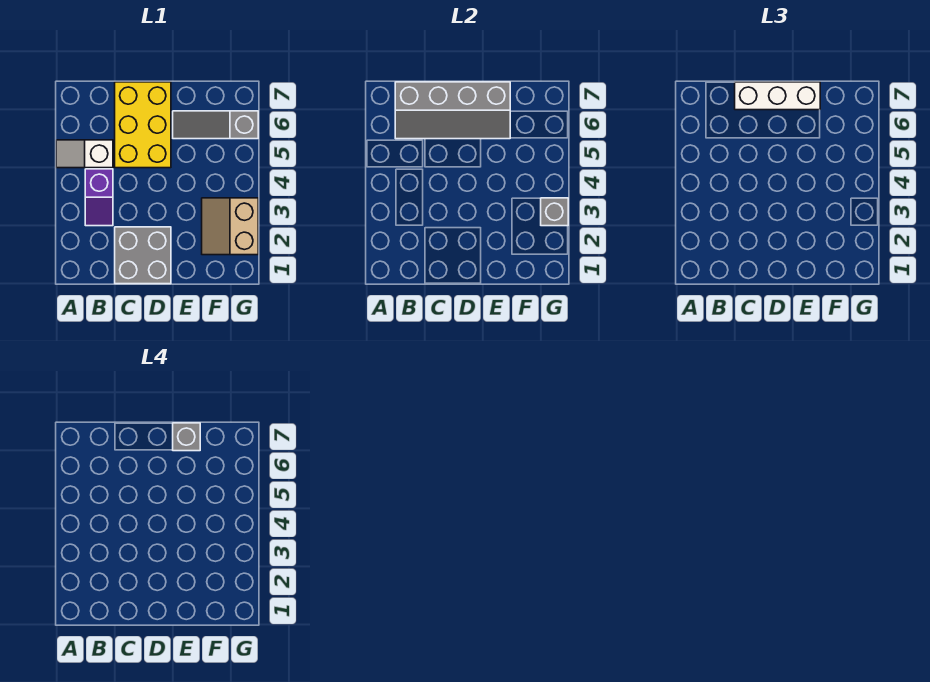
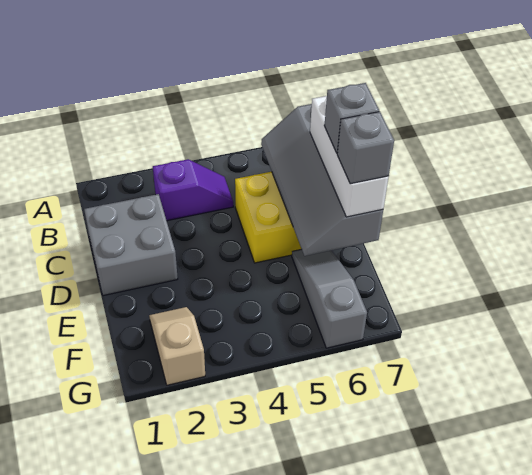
white 1x2 slope [56,140,113,168] -> none
purple 1x2 slope [85,169,113,226] -> purple 1x2 slope turned to [153,159,233,221]
tan 2x2 slope [202,198,258,255] -> tan 1x2 slope [149,307,205,385]
grey 1x1 brick [541,198,568,226] -> grey 1x1 brick moved to [324,83,379,153]

